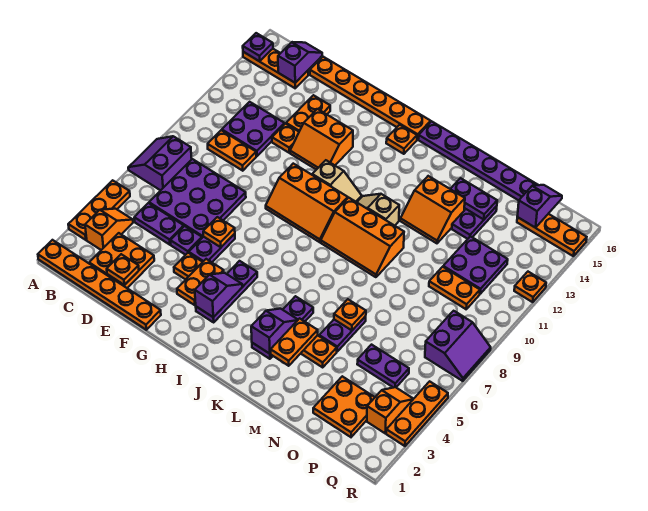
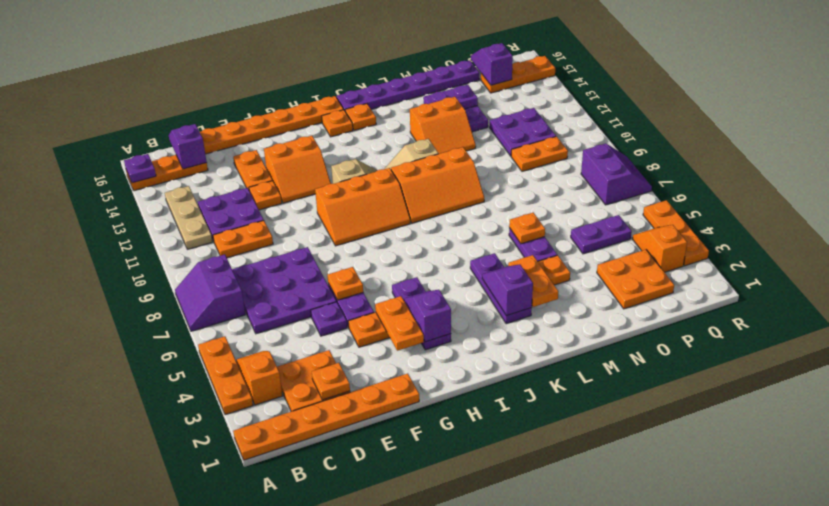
none -> tan 1x3 plate [165,186,212,249]
purple 1x2 plate [134,203,184,245] -> none
orange 1x1 plate [514,272,546,302] -> orange 1x1 plate moved to [345,104,376,130]

